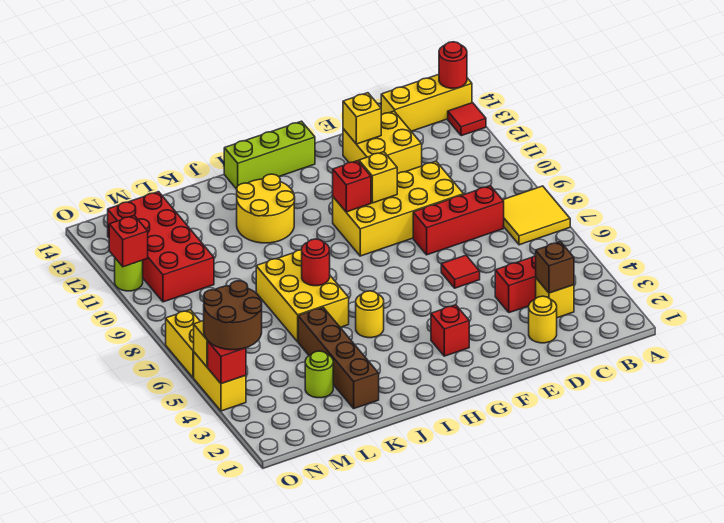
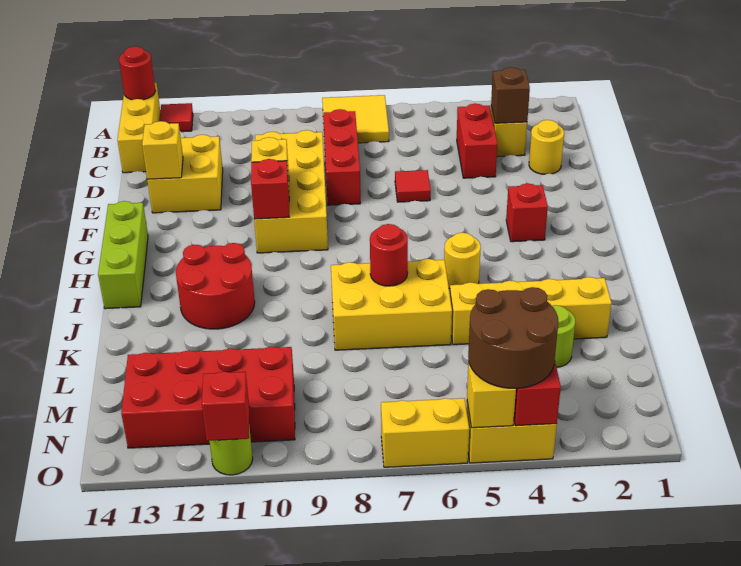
yellow 2x2 round brick [237,174,295,243] -> red 2x2 round brick [176,243,255,329]
brown 1x4 brick [298,307,379,408] -> yellow 1x4 brick [450,277,612,345]

